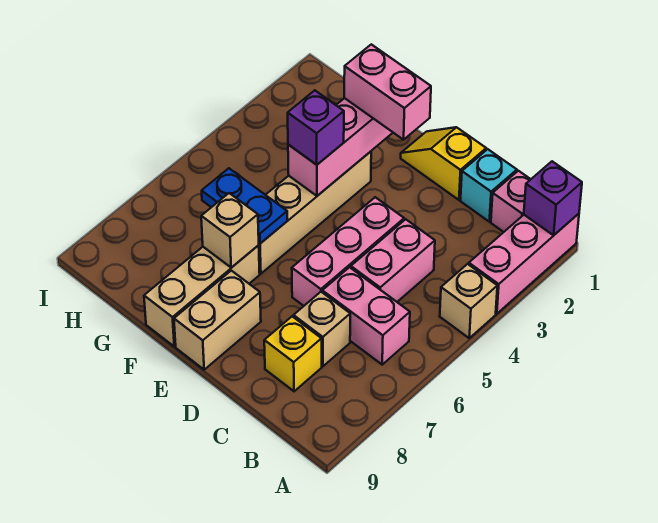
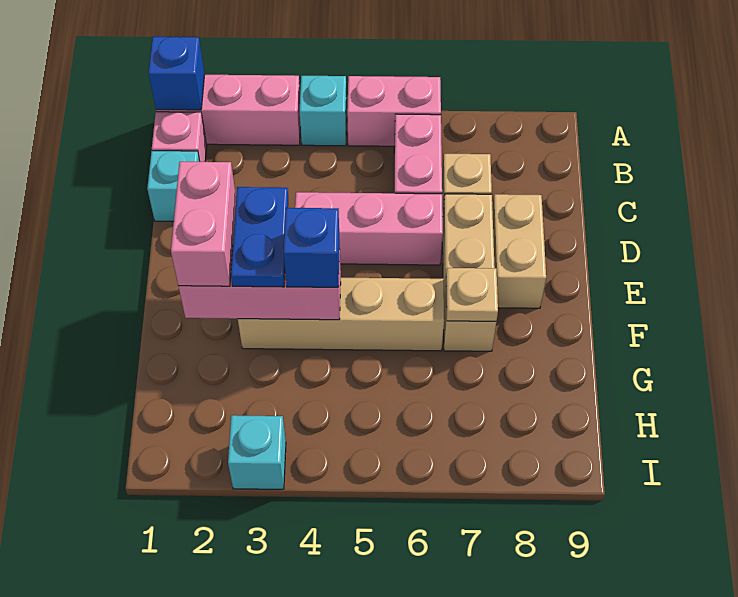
purple 1x1 brick [524,161,582,235] -> blue 1x1 brick [148,37,205,110]
tan 1x1 brick [440,264,497,338] -> cyan 1x1 brick [300,76,347,146]
pink 1x2 brick [351,219,435,302] -> pink 1x2 brick moved to [347,76,441,146]
yellow 1x1 brick [264,316,322,391] -> none
yellow 1x2 slope [401,127,486,200] -> none
tan 1x2 brick [174,271,261,370] -> tan 1x2 brick turned to [492,194,546,308]
purple 1x1 brick [288,90,344,165] -> blue 1x1 brick [284,208,340,287]
blue 1x2 plate [202,168,287,243] -> blue 1x2 plate moved to [231,187,288,287]
tan 1x3 brick [144,245,260,346] -> tan 1x3 brick turned to [442,194,496,351]
tan 1x1 brick [201,193,259,268] -> tan 1x1 plate [446,268,498,321]
none -> cyan 1x1 brick [228,415,286,489]

